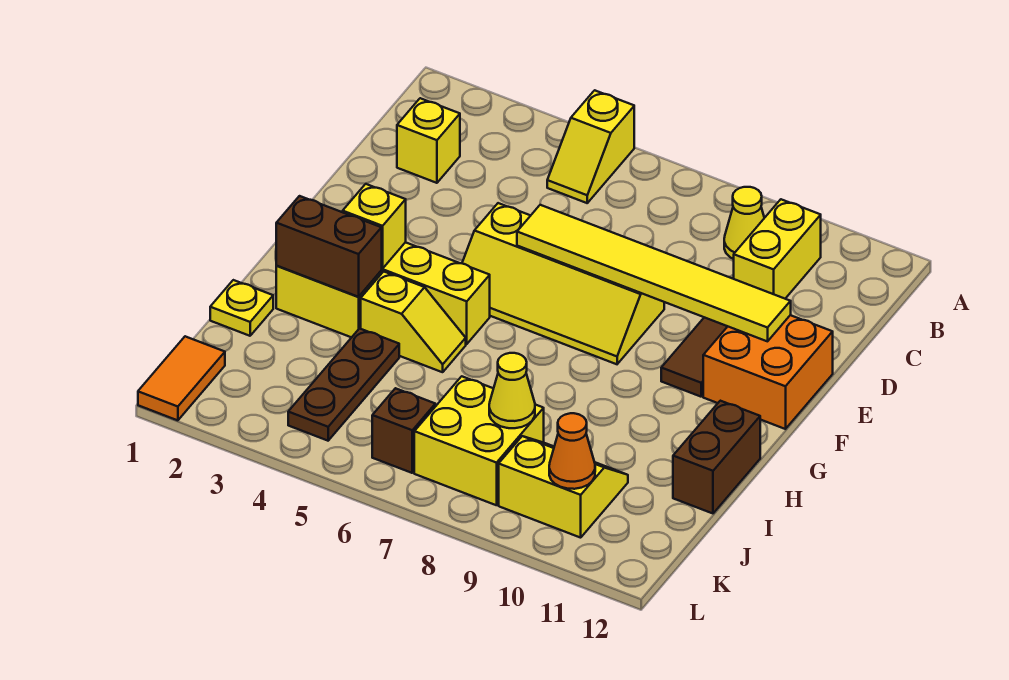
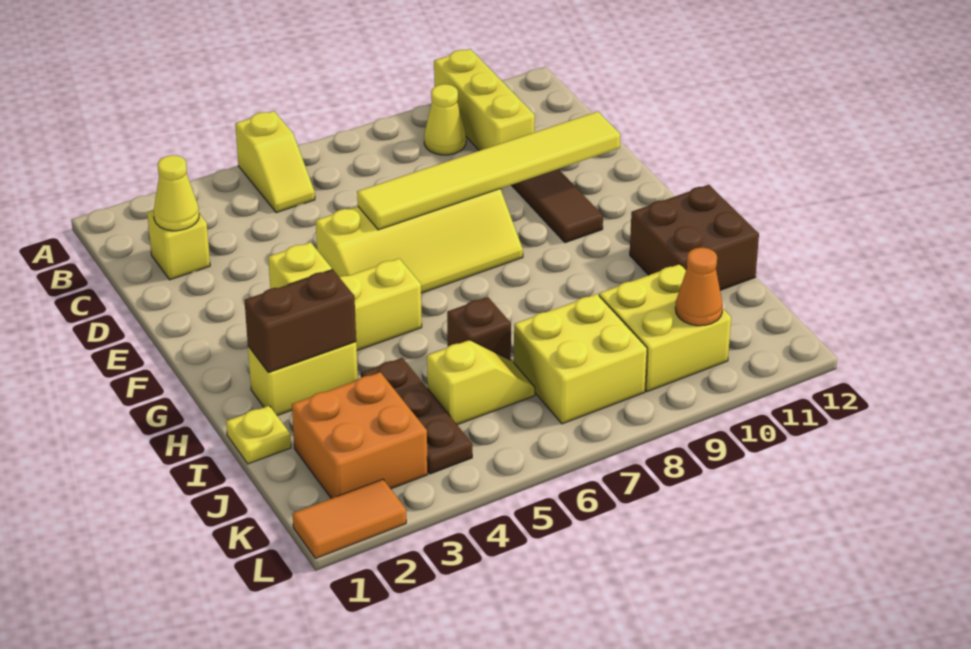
yellow 1x2 brick [734,199,821,299] -> yellow 1x3 brick [434,49,535,151]
orange 2x2 brick [703,315,833,429] -> orange 2x2 brick moved to [292,372,428,499]
yellow 1x2 slope [361,271,466,372] -> yellow 1x2 slope moved to [427,340,535,425]
brown 1x2 brick [673,401,760,513] -> brown 2x2 brick [630,185,759,290]
yellow 1x1 cone [489,353,535,428] -> yellow 1x1 cone moved to [154,155,199,231]
yellow 2x2 slope [499,436,628,538] -> yellow 2x2 brick [599,264,731,392]
orange 1x2 tile [138,336,225,420] -> orange 1x2 tile turned to [293,479,406,559]
brown 1x1 brick [372,388,435,473] -> brown 1x1 brick moved to [447,297,511,360]

